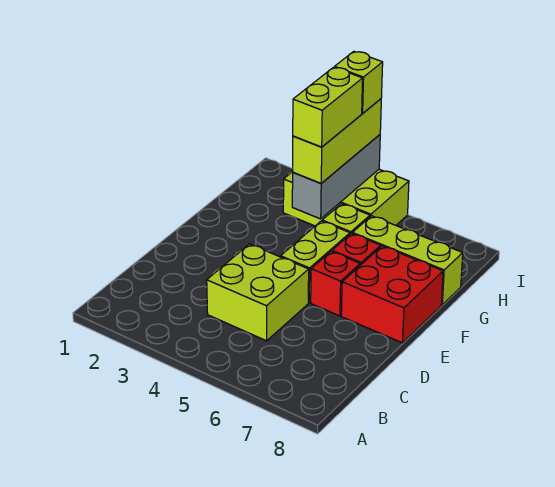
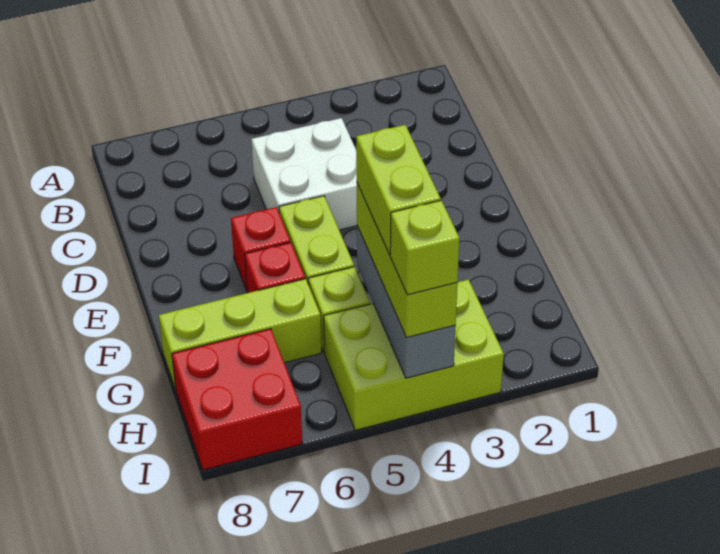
lime 2x2 brick [207,244,309,341] -> white 2x2 brick [251,118,357,230]
red 2x2 brick [341,246,443,343] -> red 2x2 brick moved to [172,329,302,470]

